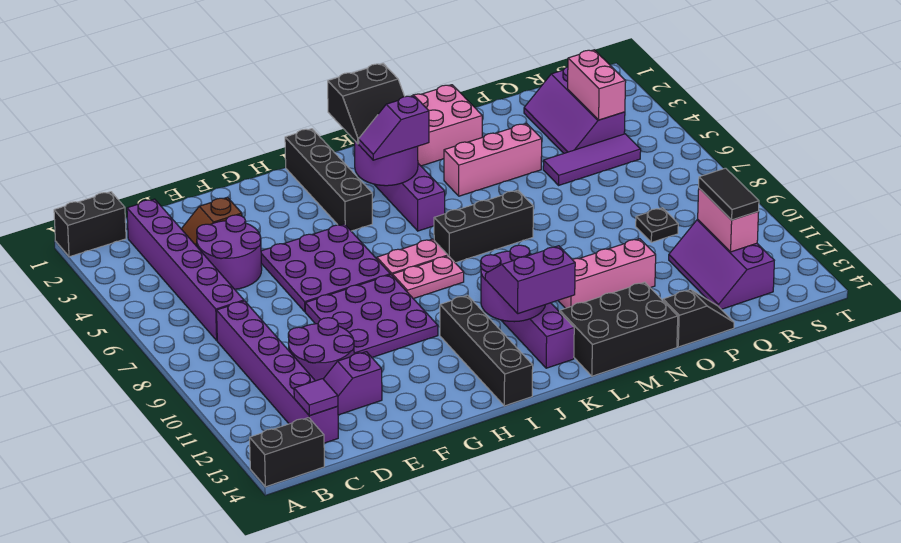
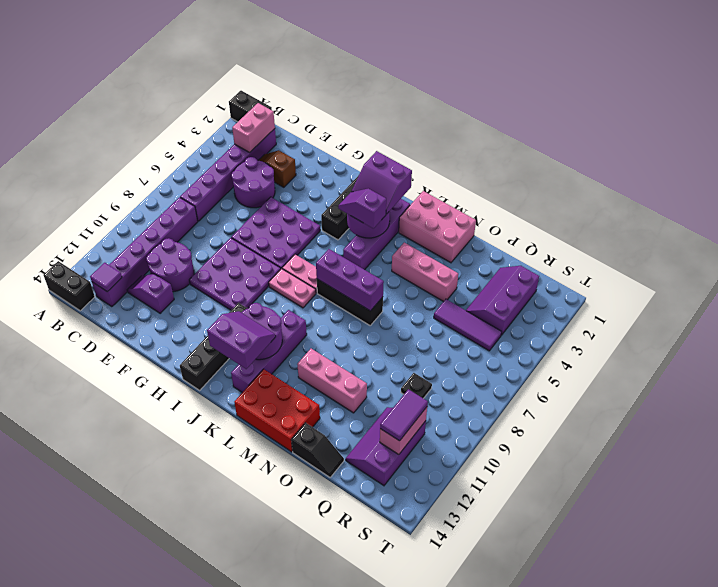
black 2x2 slope [328,64,405,144] -> purple 2x2 slope [352,151,412,214]
none -> purple 1x3 brick [316,249,384,311]
black 2x3 brick [560,282,678,376] -> red 2x3 brick [234,369,320,452]
pink 1x2 brick [568,50,626,120] -> pink 1x2 brick moved to [232,103,275,152]
black 1x2 tile [699,168,759,220] -> purple 1x2 tile [380,389,428,441]

